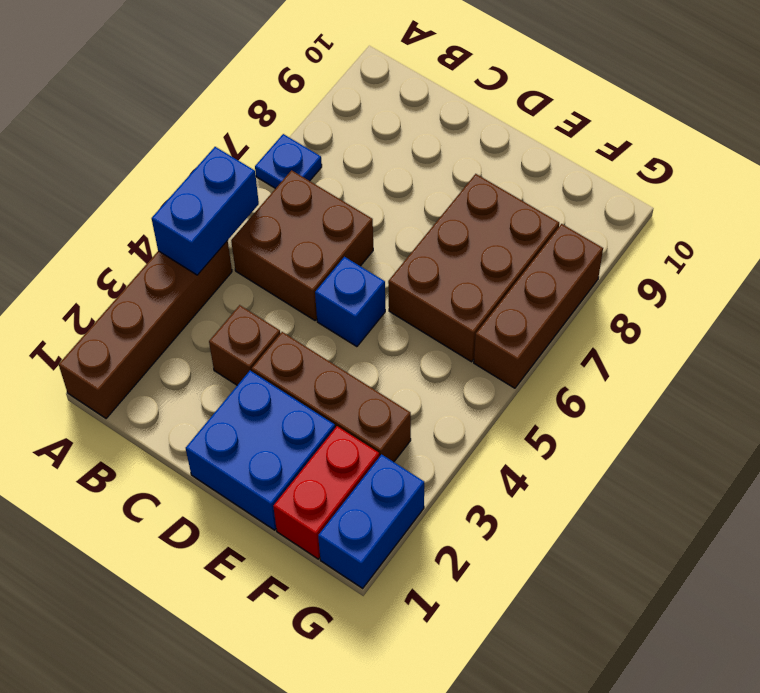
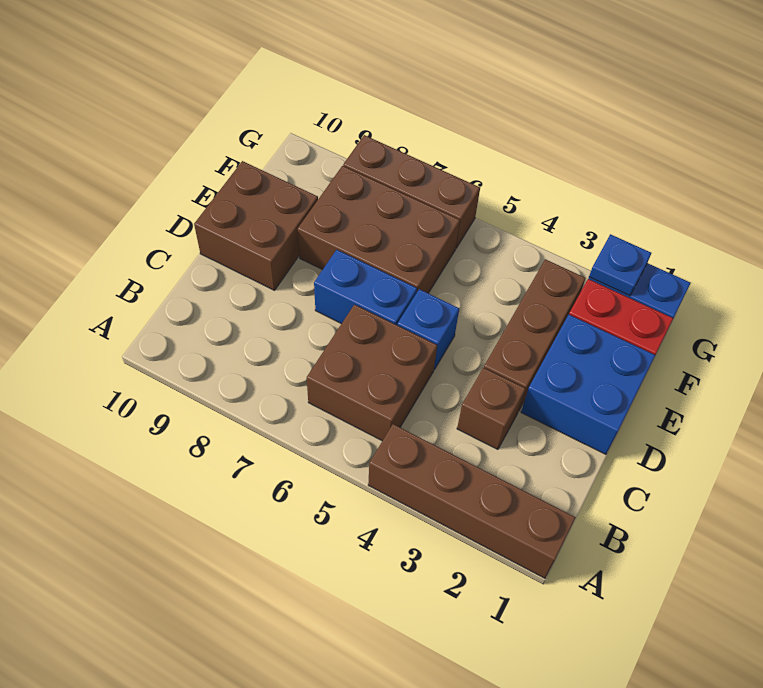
blue 1x2 brick [152,147,259,275] -> blue 1x2 brick moved to [314,250,417,325]
blue 1x1 plate [255,134,322,189] -> blue 1x1 plate moved to [589,234,651,296]
none -> brown 2x2 brick [194,161,318,290]

